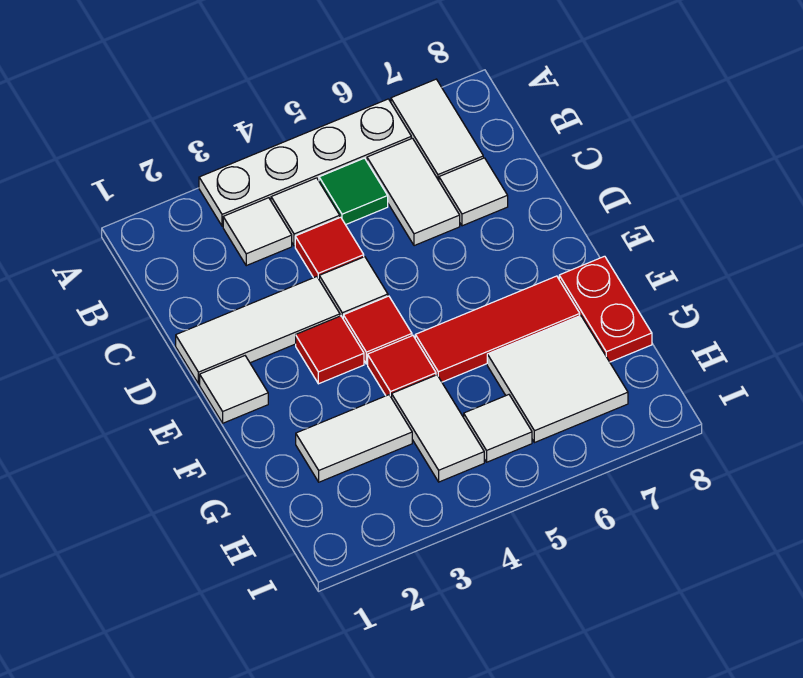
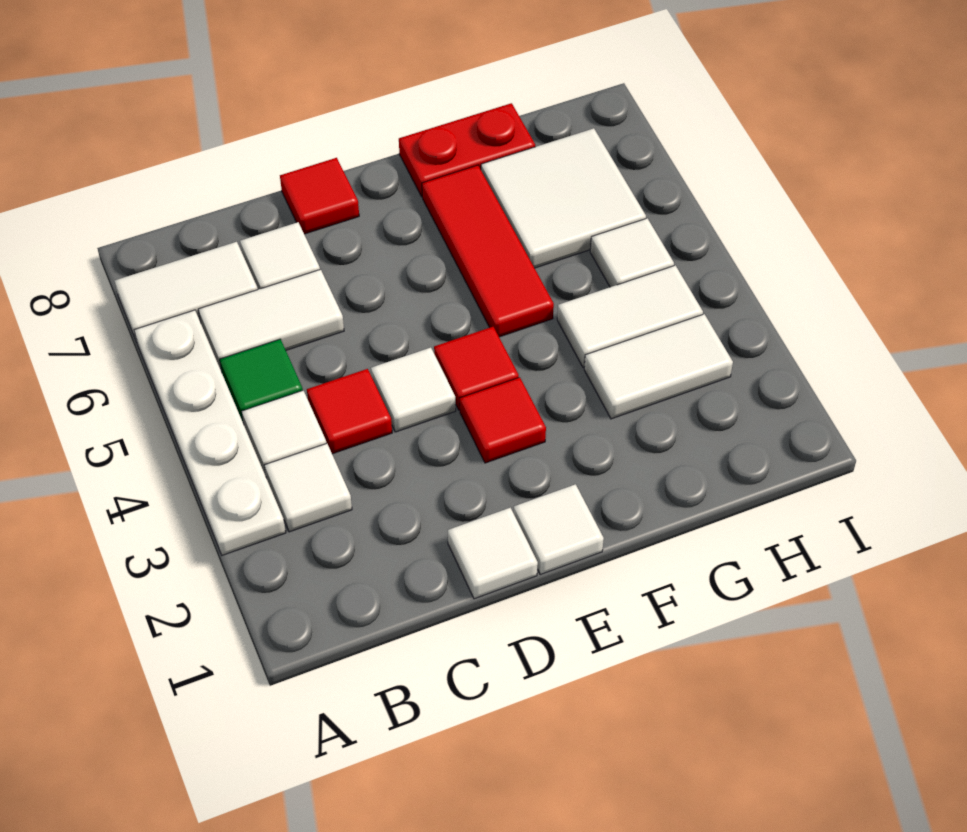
white 1x3 tile [176,277,340,384] -> white 1x1 tile [448,508,538,599]
red 1x1 tile [368,336,436,398] -> red 1x1 tile moved to [280,158,359,234]
white 1x2 tile [296,395,412,482] -> white 1x2 tile turned to [584,314,733,419]

